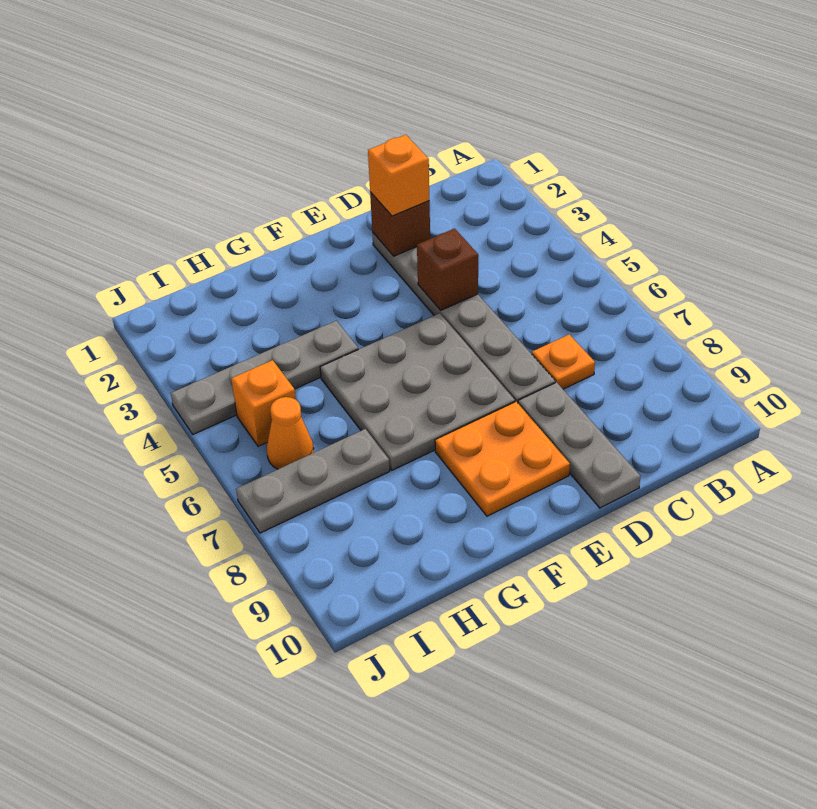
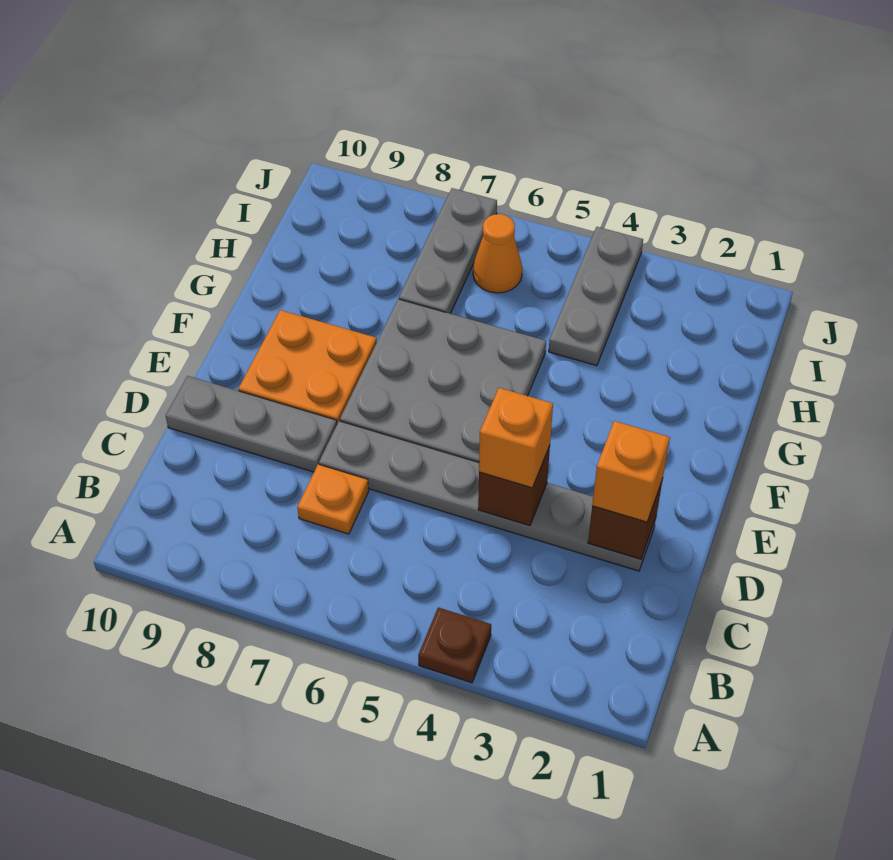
none -> brown 1x1 plate [418,607,491,683]
grey 1x4 plate [171,321,358,434] -> grey 1x3 plate [549,227,643,366]
orange 1x1 brick [231,360,296,446] -> orange 1x1 brick moved to [479,388,553,488]

